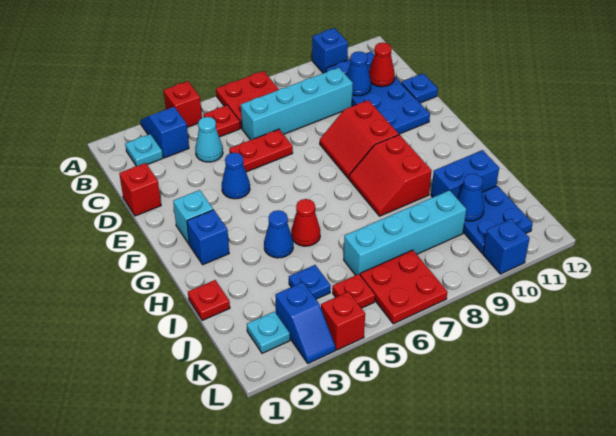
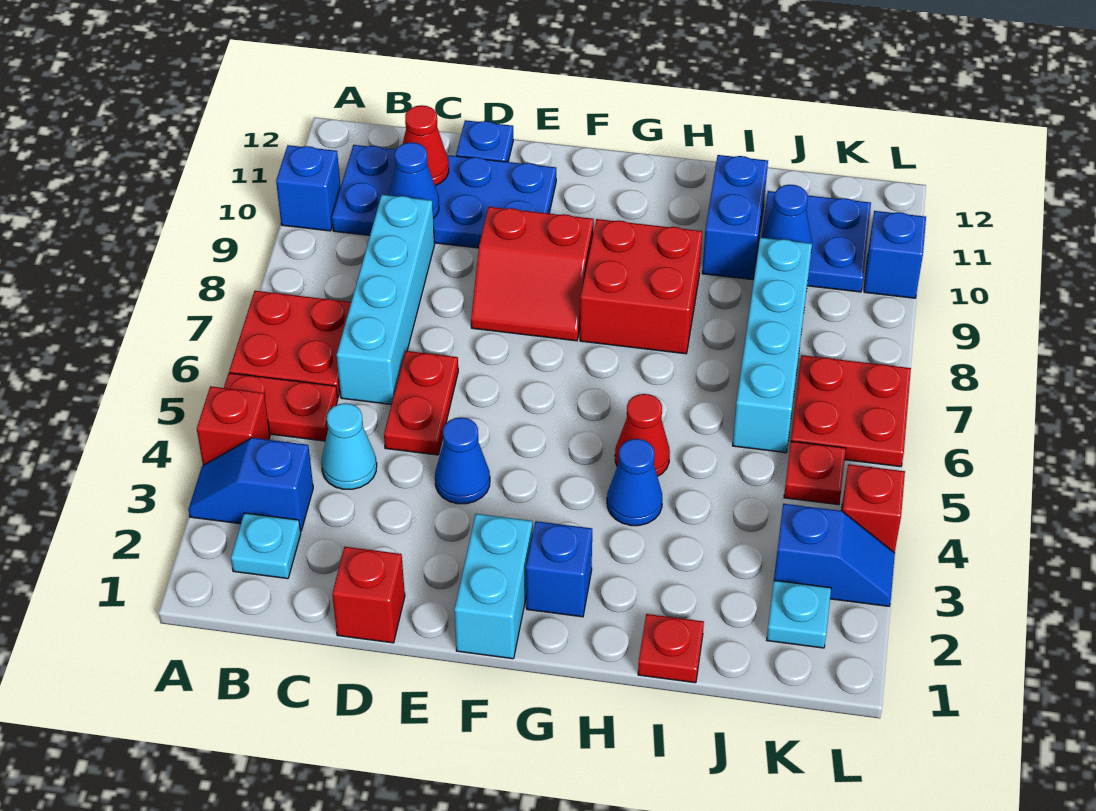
red 1x1 plate [203,105,240,137] -> red 1x2 plate [224,373,338,441]
cyan 1x1 brick [173,190,213,244] -> cyan 1x2 brick [454,514,533,659]
red 2x2 slope [349,135,432,216] -> red 2x2 brick [580,219,702,354]
blue 1x1 plate [289,265,331,299] -> none

